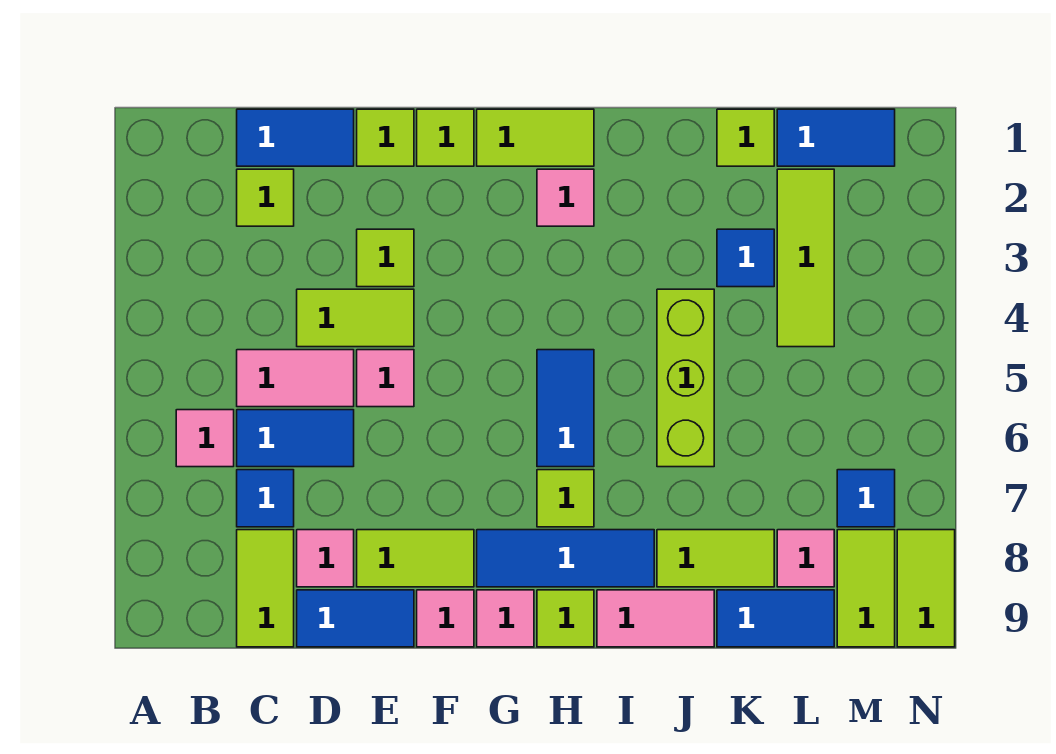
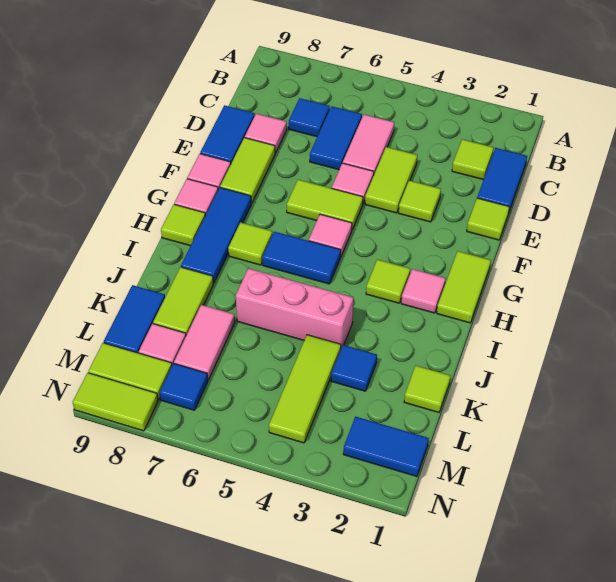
pink 1x1 tile [176,410,234,467] -> pink 1x1 tile moved to [309,214,352,256]
lime 1x2 tile [237,530,294,647] -> lime 1x2 tile moved to [287,180,363,229]
lime 1x1 tile [417,109,474,166] -> lime 1x1 tile moved to [366,259,410,303]
pink 1x2 tile [597,590,714,647] -> pink 1x2 tile moved to [174,305,235,380]
lime 1x3 brick [657,289,714,467] -> pink 1x3 brick [236,268,353,347]
blue 1x2 tile [777,109,895,166] -> blue 1x2 tile turned to [343,417,429,477]
lime 1x3 tile [777,169,834,347] -> lime 1x3 tile turned to [269,335,341,443]

